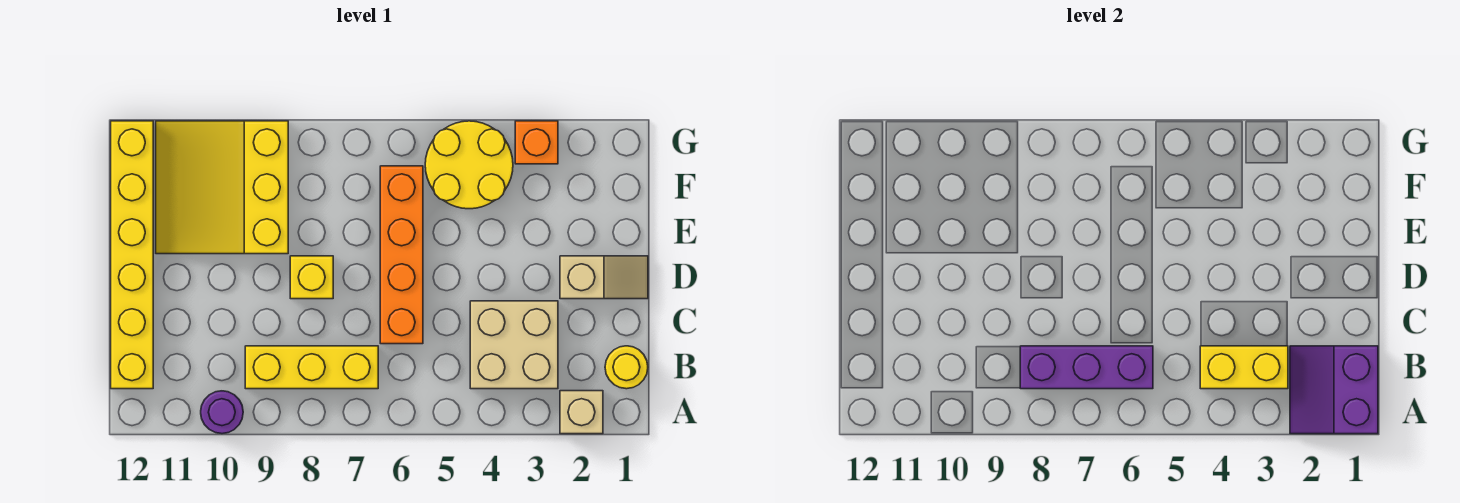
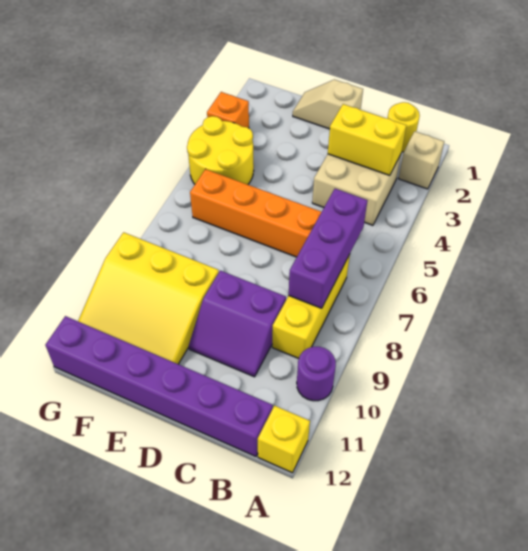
purple 2x2 slope [1290,346,1378,434] -> purple 2x2 slope moved to [189,271,286,377]
yellow 1x2 brick [1200,346,1288,389] -> yellow 1x2 brick turned to [328,104,407,176]
yellow 1x6 brick [111,121,153,389] -> purple 1x6 brick [45,316,273,456]
tan 1x2 slope [560,256,648,299] -> tan 1x2 slope turned to [293,79,363,129]
yellow 1x1 brick [290,256,333,299] -> yellow 1x1 brick moved to [258,406,310,473]

